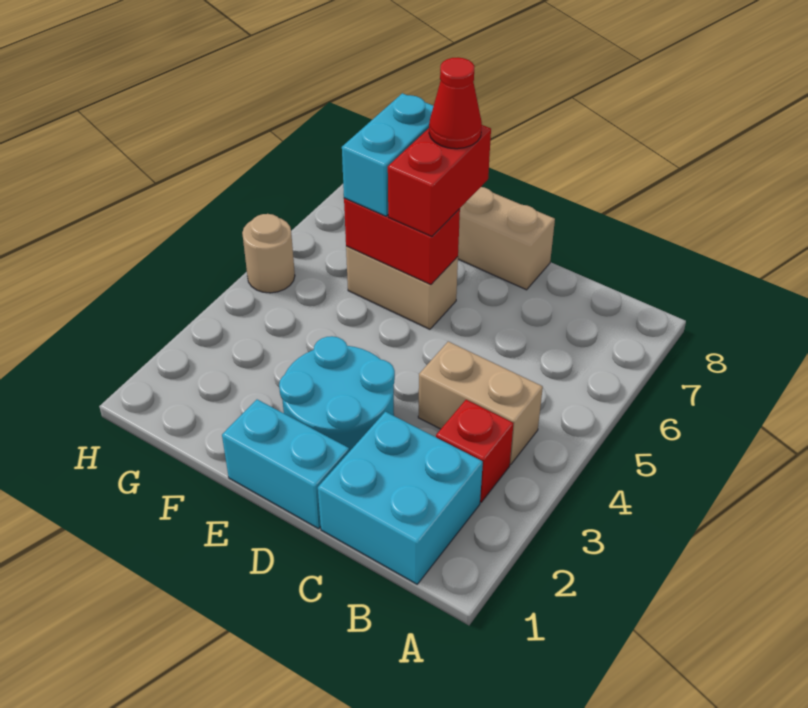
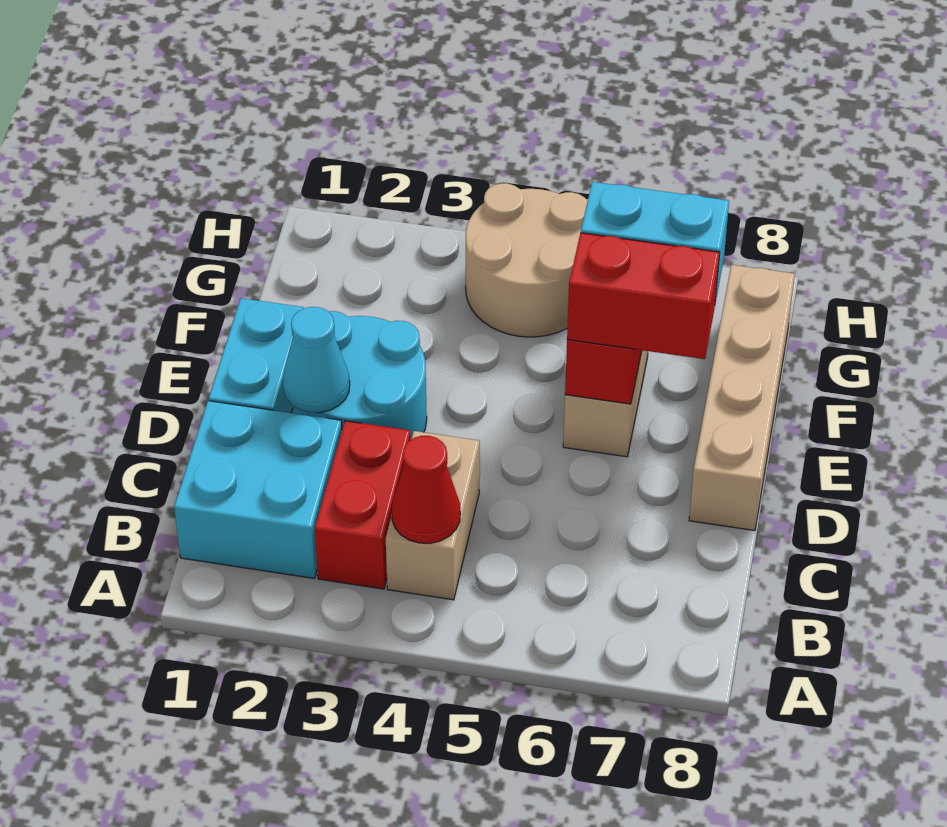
red 1x1 brick [436,400,514,502] -> red 1x2 brick [315,421,411,589]
none -> cyan 1x1 cone [283,307,350,413]
red 1x1 cone [429,58,482,149] -> red 1x1 cone moved to [392,436,460,543]
tan 1x1 round brick [242,214,295,293] -> tan 2x2 round brick [466,183,588,337]

